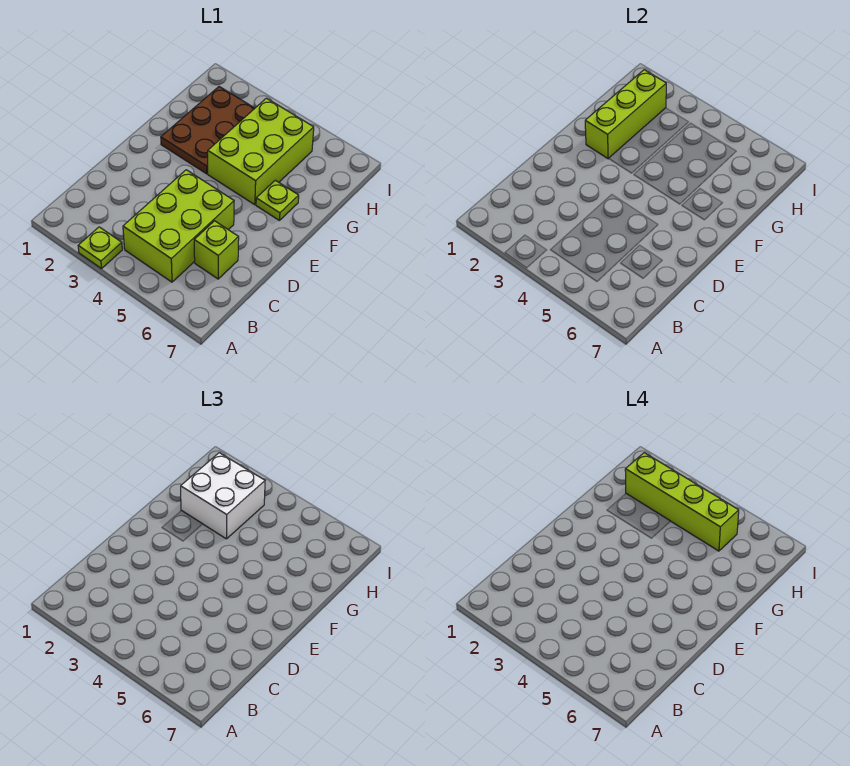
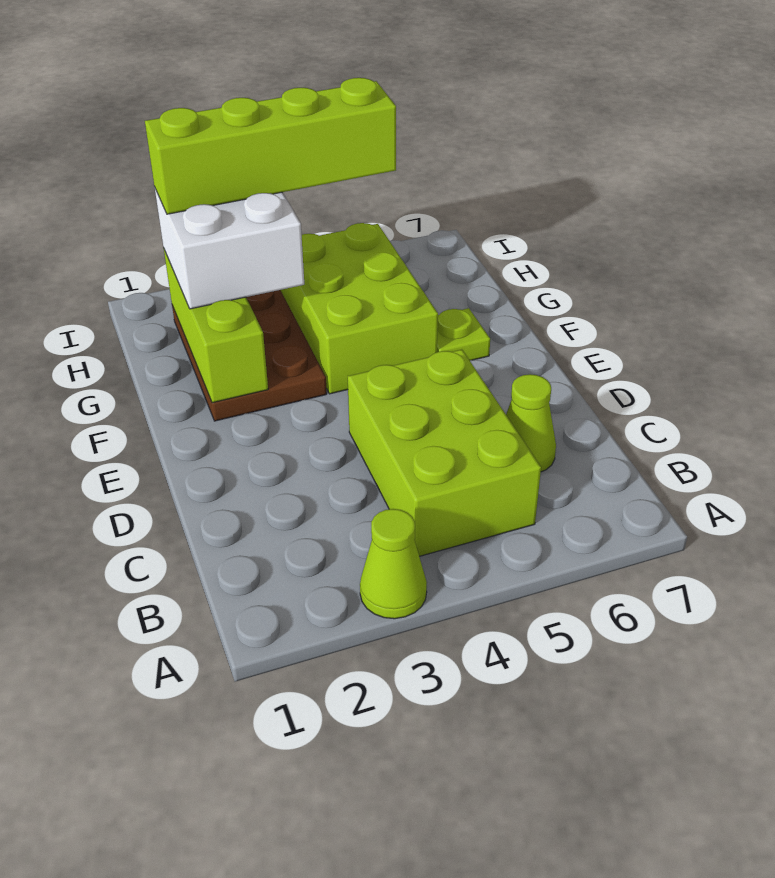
lime 1x1 plate [78,227,122,269] -> lime 1x1 cone [360,509,427,619]
lime 1x1 brick [194,221,239,279] -> lime 1x1 cone [506,374,556,472]

